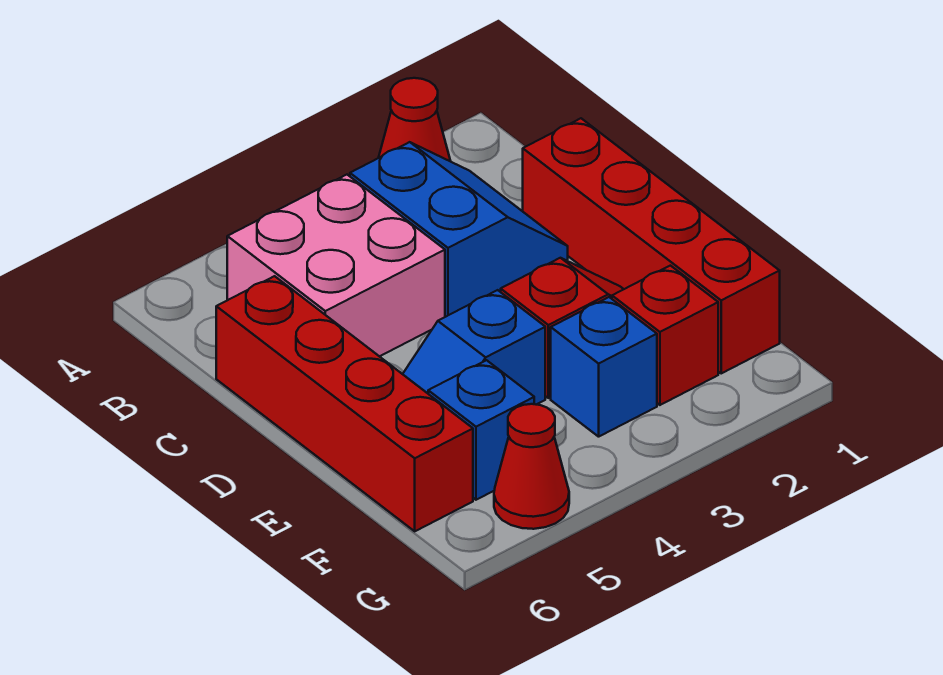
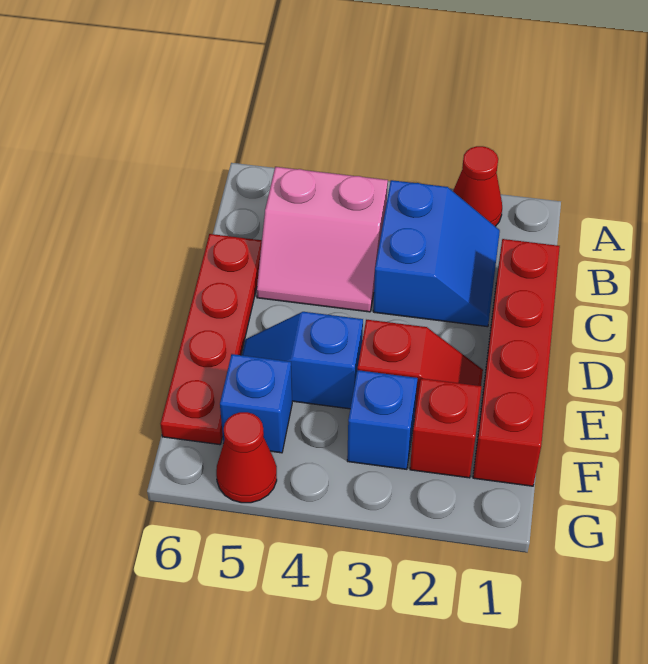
pink 2x2 brick [227,175,445,357] -> pink 2x2 slope [257,167,388,312]
red 1x4 brick [216,276,473,531] -> red 1x4 plate [161,234,262,445]

